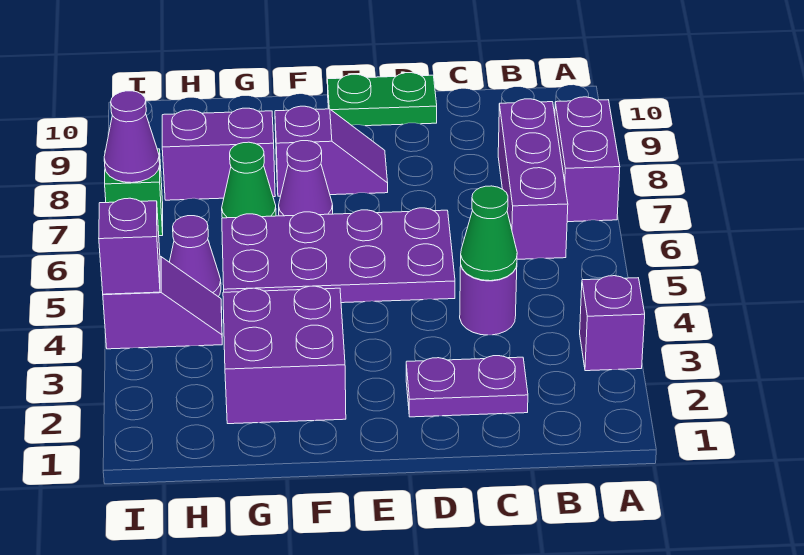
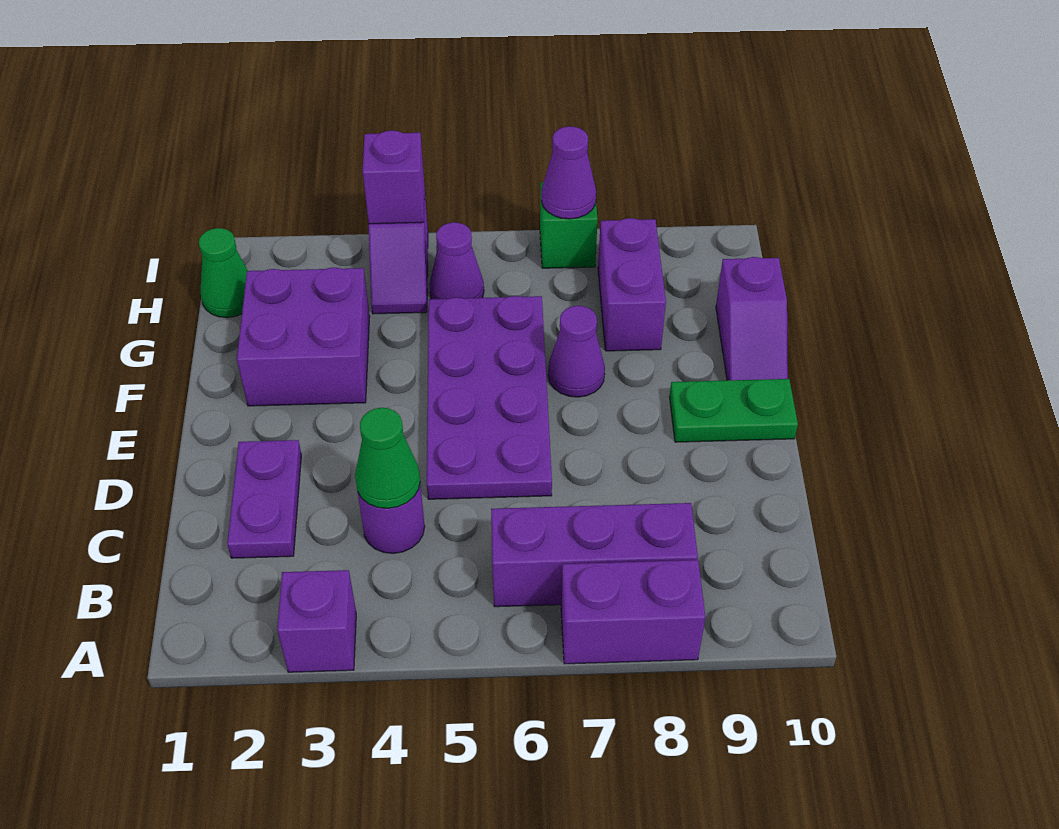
green 1x2 plate [327,73,437,126] -> green 1x2 plate turned to [670,379,798,442]
purple 1x2 slope [275,106,388,196] -> purple 1x2 slope moved to [716,257,788,380]
green 1x1 cone [222,142,276,218] -> green 1x1 cone moved to [199,228,248,318]

